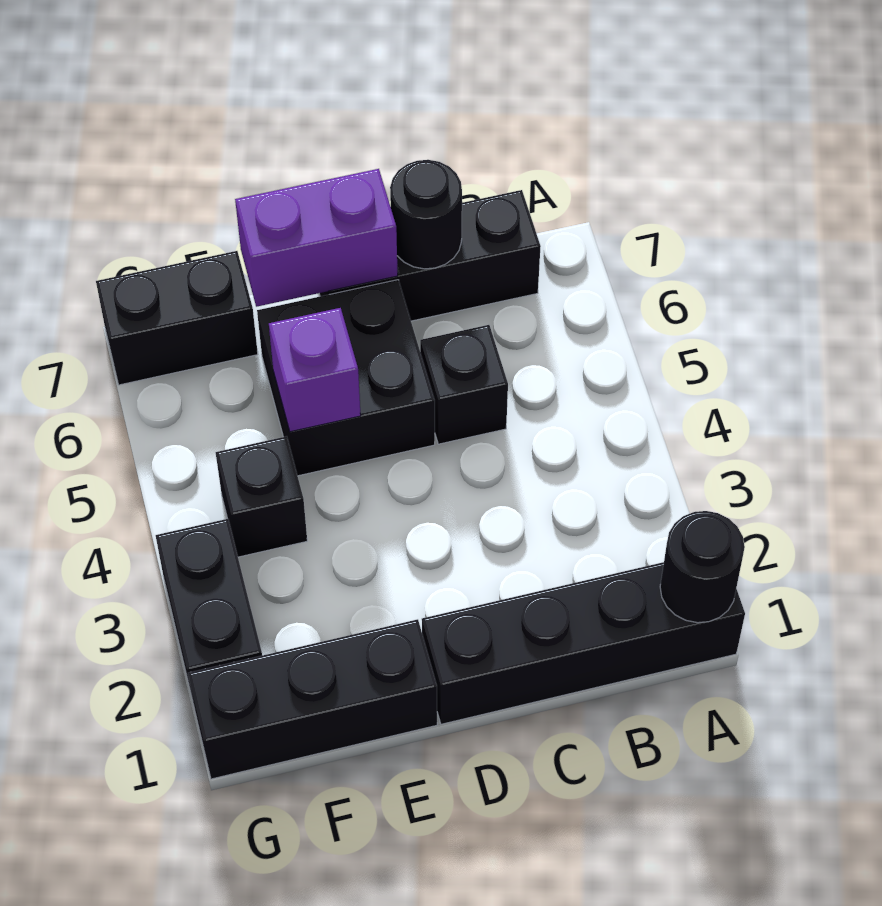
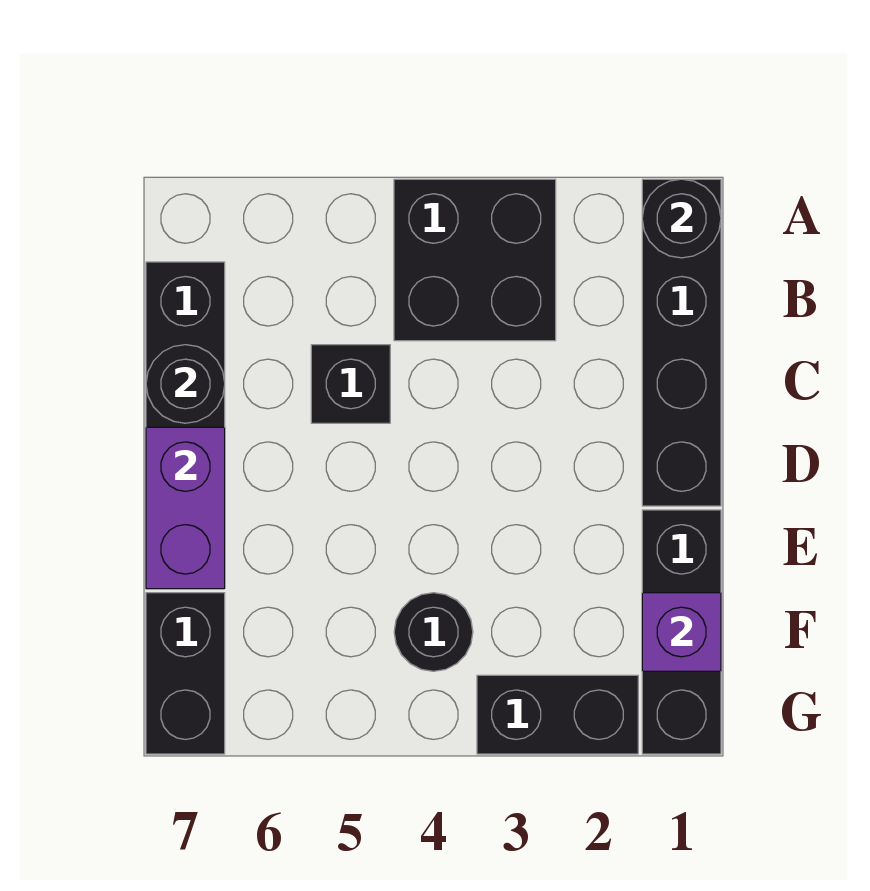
black 2x2 brick [257,280,435,476] -> black 2x2 brick moved to [394,179,556,341]
purple 1x1 brick [269,308,361,432] -> purple 1x1 brick moved to [642,593,721,671]
black 1x1 brick [216,436,307,557] -> black 1x1 round brick [394,593,473,671]

